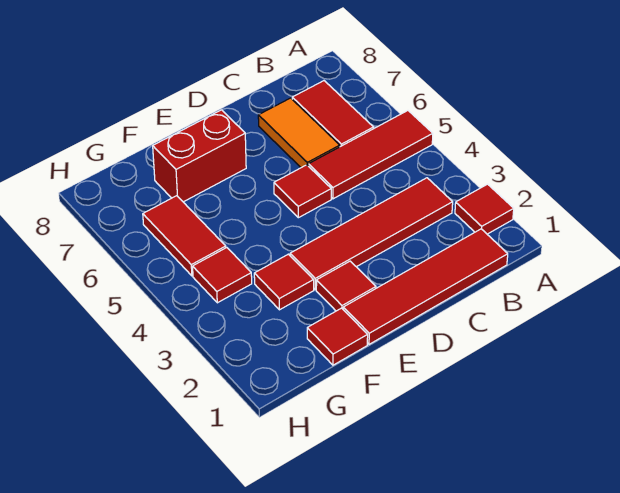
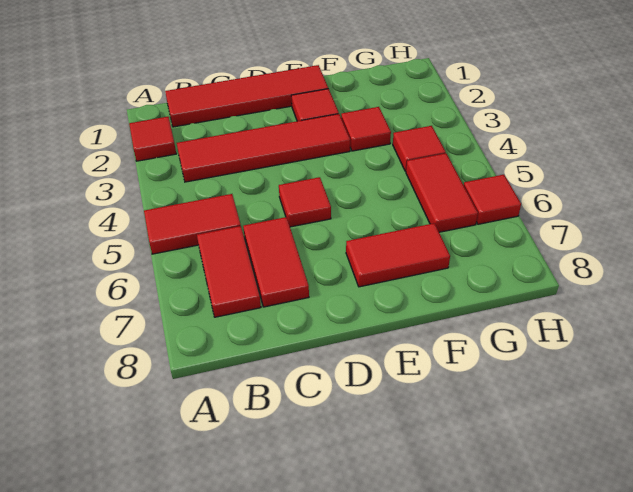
red 1x3 tile [309,111,433,199] -> red 1x2 tile [144,194,241,254]
orange 1x2 tile [258,98,340,168] -> red 1x2 tile [243,217,309,307]
red 1x2 brick [153,110,246,202] -> red 1x2 tile [346,223,450,287]
red 1x1 tile [307,308,368,365] -> red 1x1 tile moved to [464,175,521,224]

